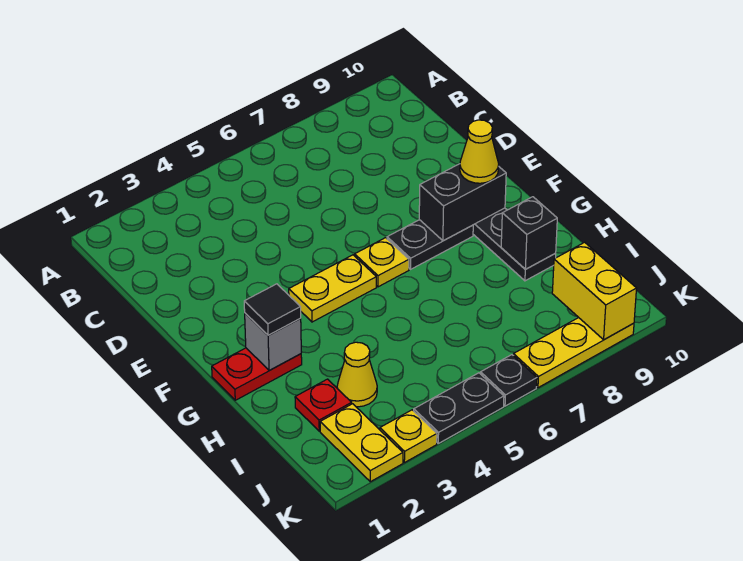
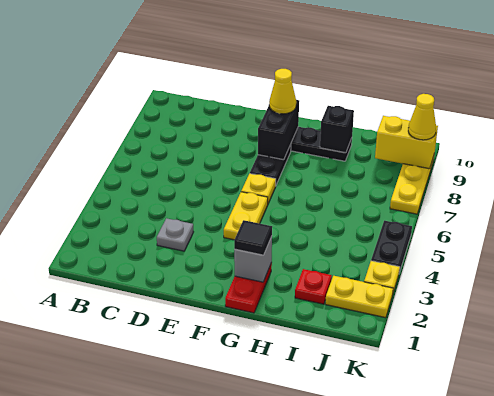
none -> grey 1x1 plate [157,218,193,251]
yellow 1x1 cone [337,342,377,407] -> yellow 1x1 cone moved to [408,94,436,140]
black 1x1 plate [481,355,537,406] -> none

